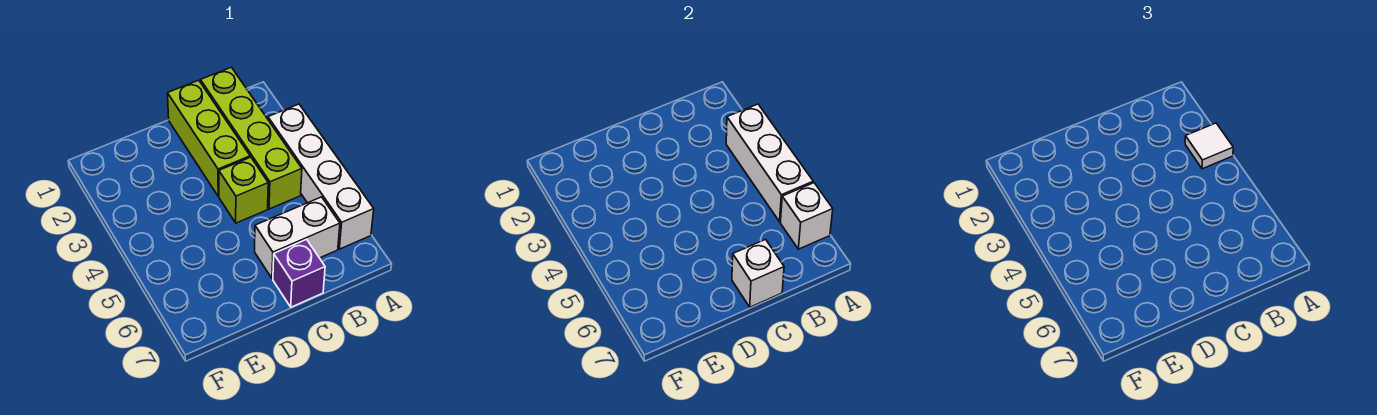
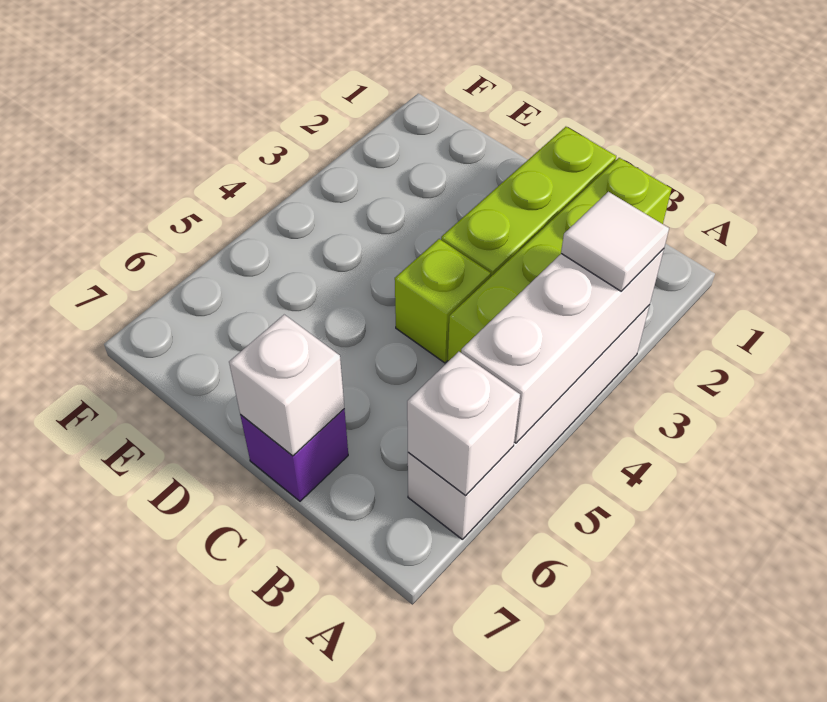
white 1x2 brick [255,197,340,279] -> none

